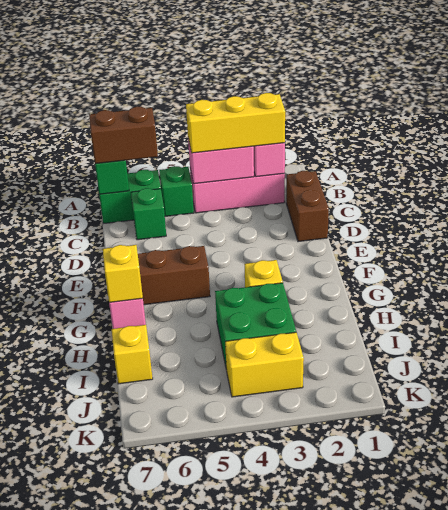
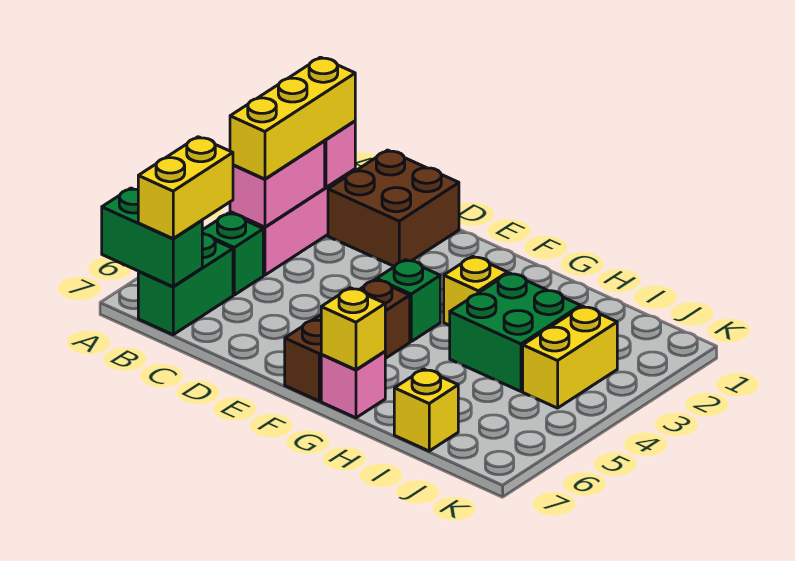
brown 1x2 brick [89,107,158,164] -> yellow 1x2 brick [138,137,233,239]
brown 1x2 brick [286,171,329,242] -> brown 2x2 brick [328,150,459,267]
green 1x1 brick [131,188,166,240] -> green 1x1 brick moved to [376,260,440,341]

